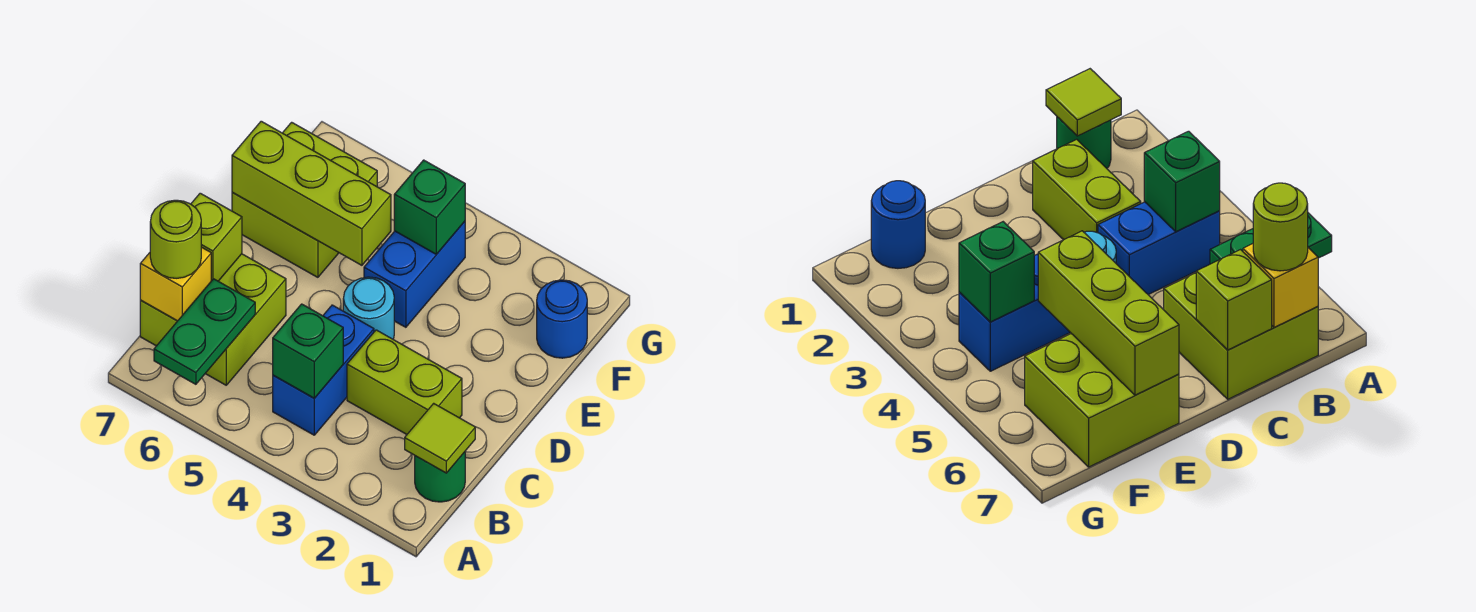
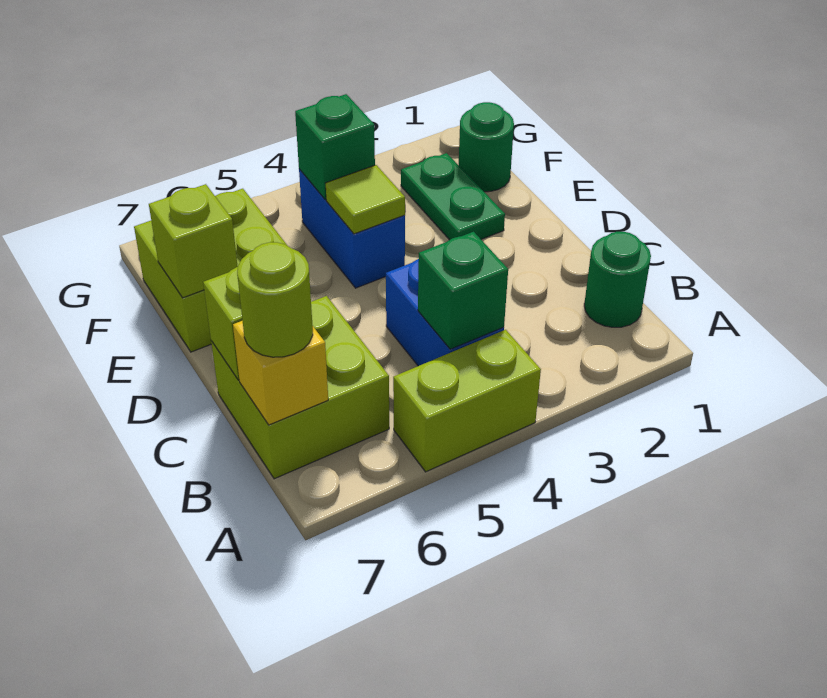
green 1x2 plate [154,279,255,384] -> green 1x2 plate moved to [401,153,505,240]
lime 1x1 tile [405,403,475,473] -> lime 1x1 tile moved to [326,165,405,234]
lime 1x2 brick [347,330,462,434] -> lime 1x2 brick moved to [393,330,541,472]
cyan 1x1 round brick [343,277,394,340] -> none
lime 1x3 brick [232,121,391,265] -> lime 1x1 brick [149,184,238,298]
blue 1x1 round brick [537,280,587,358] -> green 1x1 round brick [459,102,514,192]

